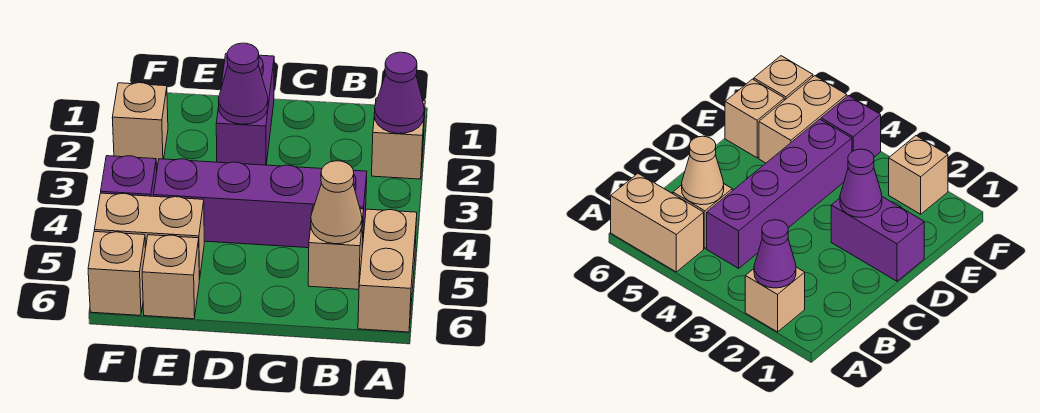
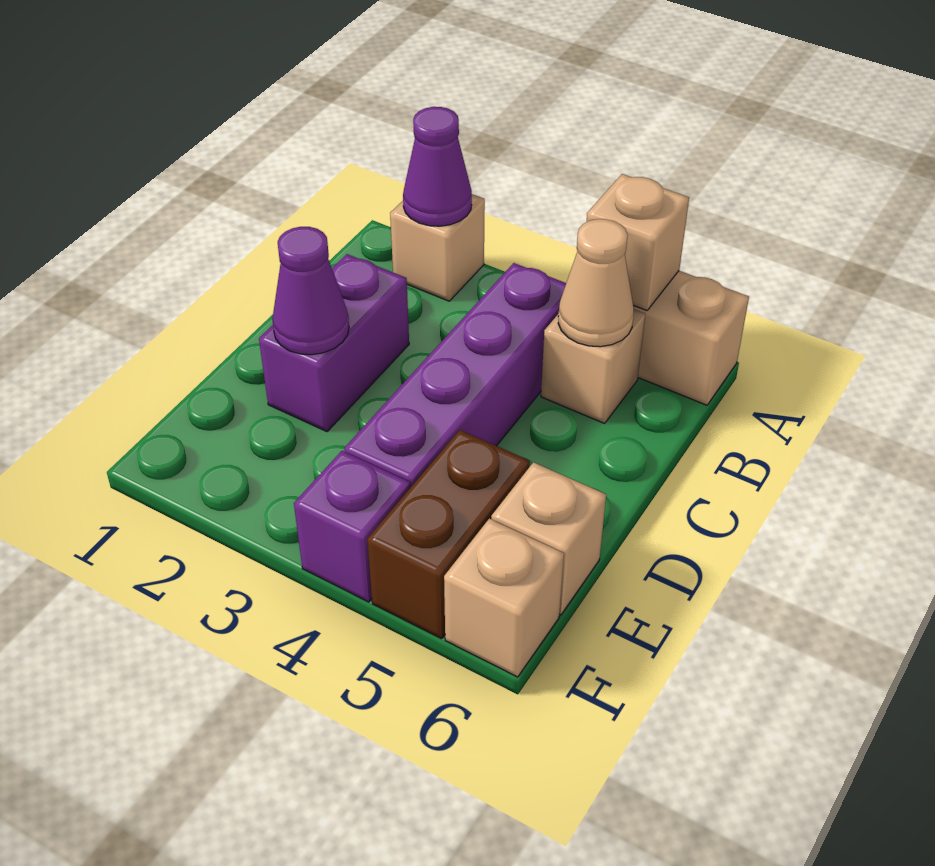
purple 1x2 brick [216,53,274,165] -> purple 1x2 brick turned to [259,254,409,432]
tan 1x2 brick [94,193,204,279] -> brown 1x2 brick [367,430,530,639]
tan 1x1 brick [112,83,168,164] -> tan 1x1 brick moved to [587,174,689,311]

